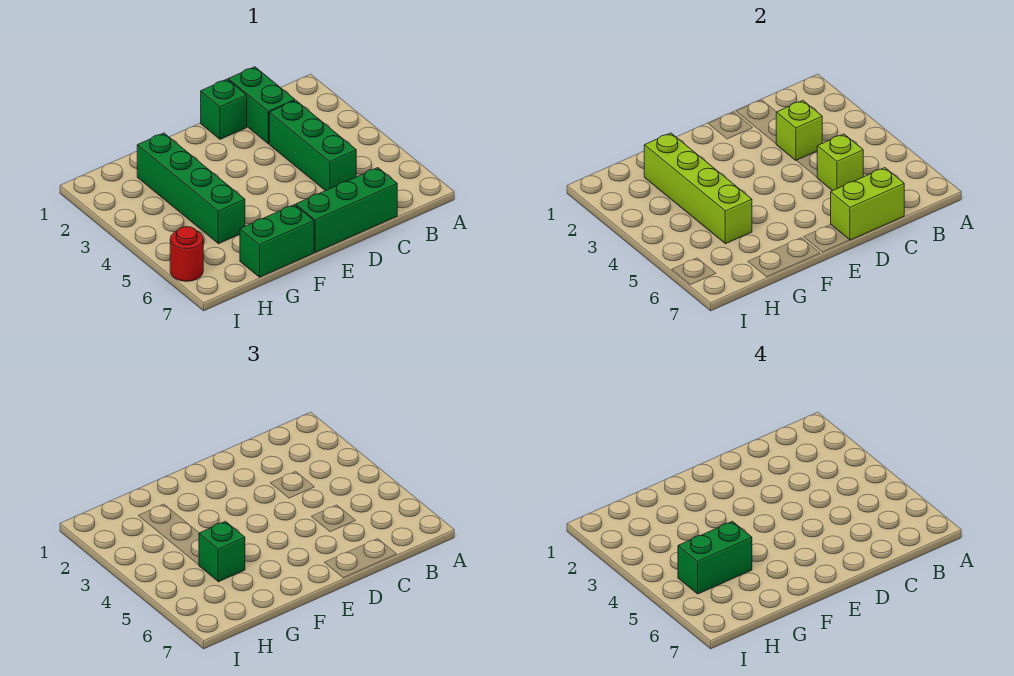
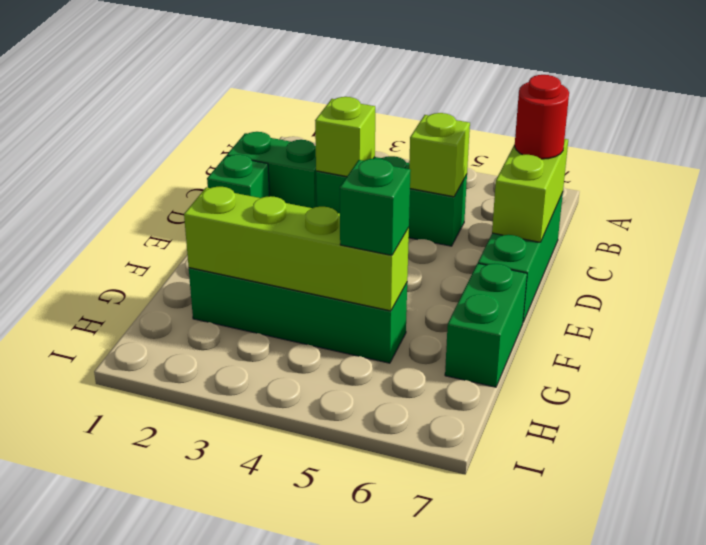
green 1x2 brick [678,521,752,594] -> none
red 1x1 round brick [170,227,203,281] -> red 1x1 round brick moved to [515,75,569,159]

